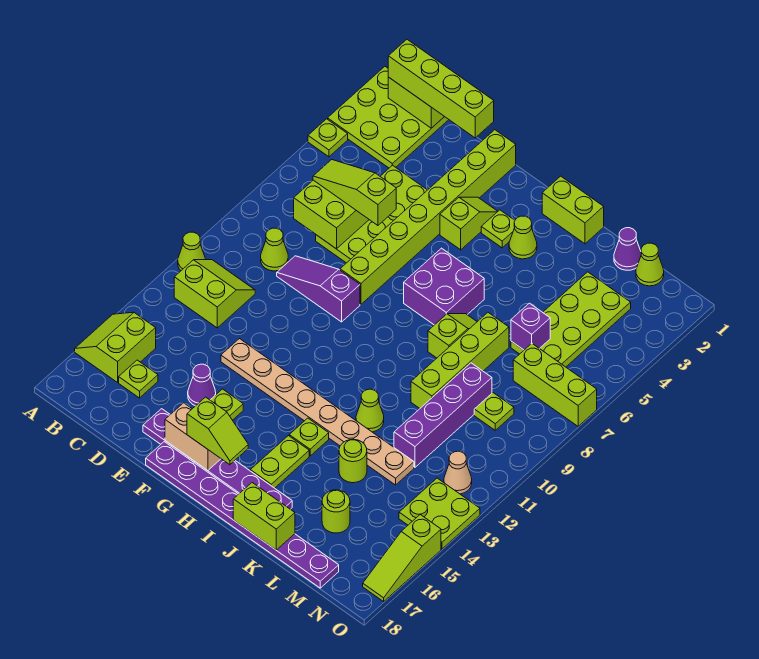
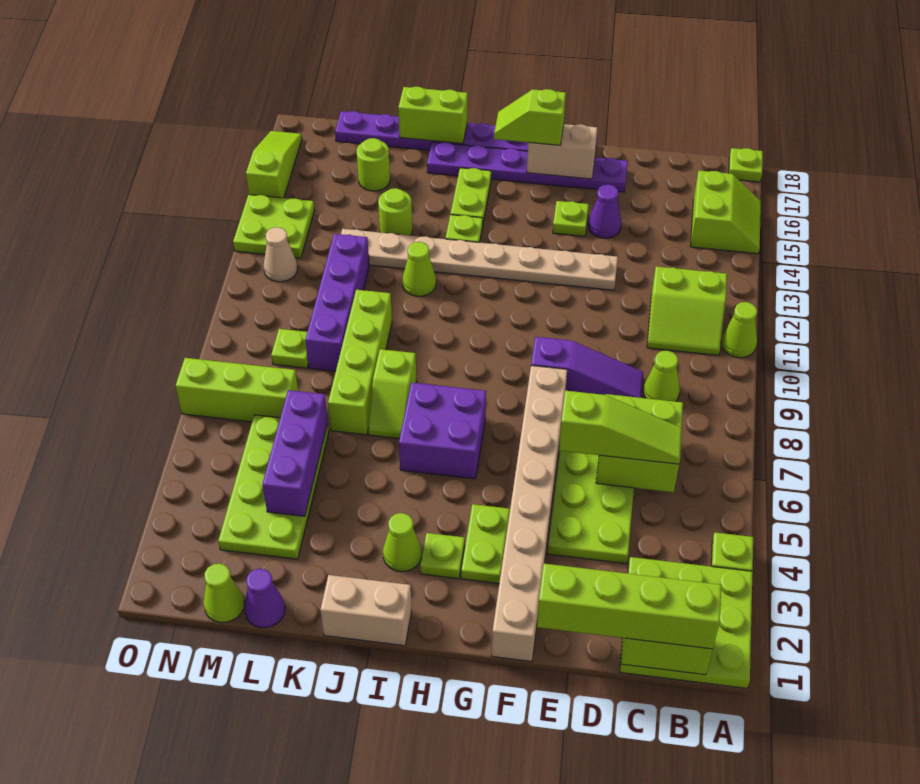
lime 1x1 plate [119,360,158,398] -> lime 1x1 plate moved to [729,148,763,182]
lime 1x8 brick [340,130,516,304] -> tan 1x8 brick [492,366,567,662]
lime 1x2 slope [440,197,498,250] -> lime 1x2 plate [461,504,510,583]
lime 1x2 brick [542,176,604,244] -> tan 1x2 brick [320,575,412,646]
purple 1x1 brick [511,303,550,350] -> purple 1x3 brick [262,390,328,516]

